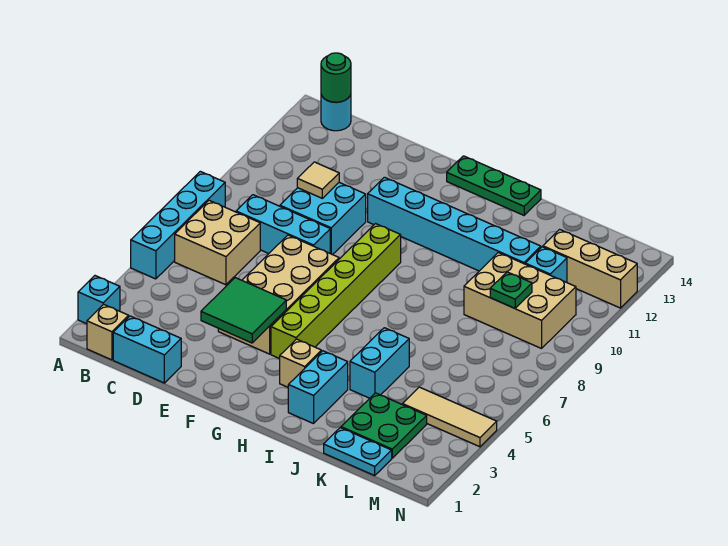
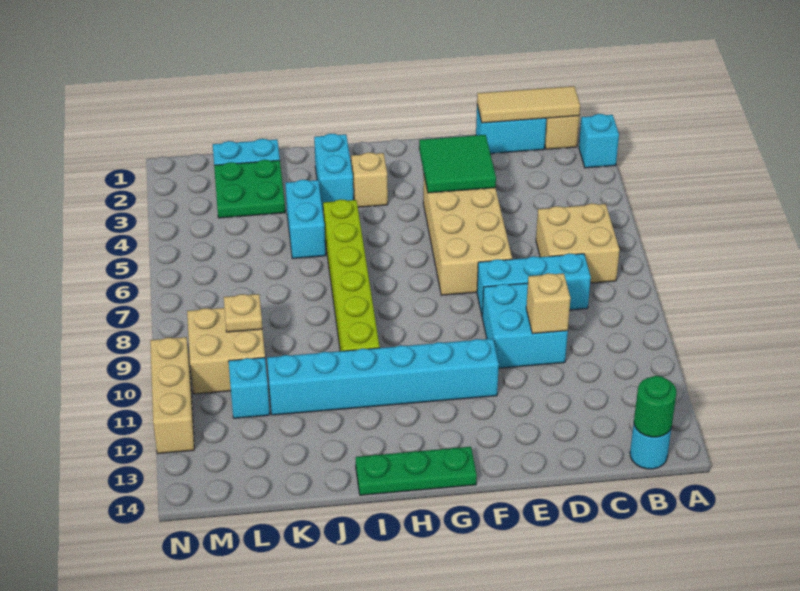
cyan 1x4 brick [131,171,225,279] -> none
tan 1x1 tile [297,162,339,198] -> tan 1x1 brick [526,273,571,334]
lime 1x6 brick [271,224,401,359] -> lime 1x6 brick moved to [323,199,380,351]
tan 2x3 brick [464,253,576,348] -> tan 2x2 brick [187,308,265,394]
tan 1x3 tile [402,387,497,447] -> tan 1x3 tile moved to [477,86,580,123]
green 1x1 plate [490,272,532,308] -> tan 1x1 plate [224,294,262,332]
tan 1x3 brick [543,229,637,308] -> tan 1x3 brick turned to [150,337,194,454]

